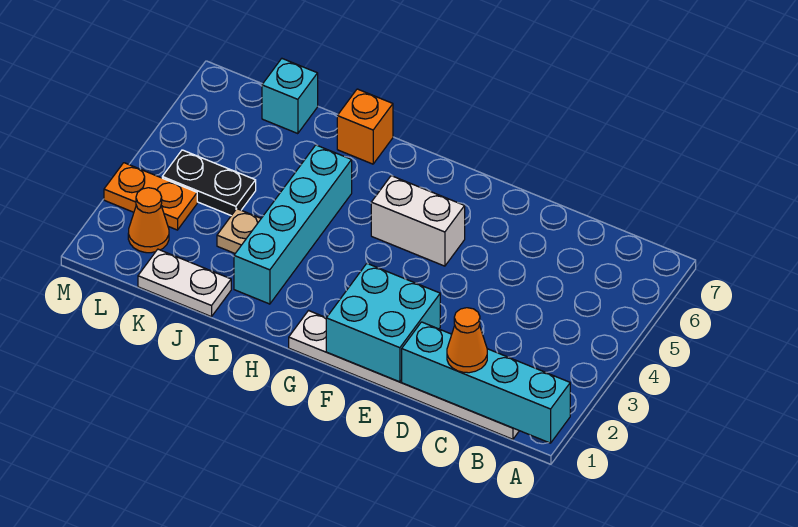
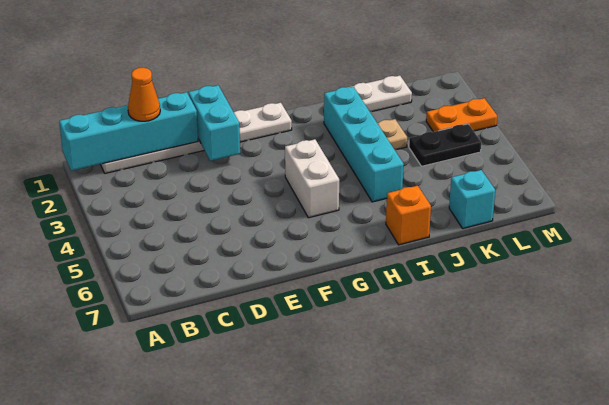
cyan 2x2 brick [326,263,440,382] -> cyan 1x2 brick [188,85,240,161]
white 1x2 brick [371,176,465,266] -> white 1x2 brick turned to [285,139,339,218]
orange 1x1 cone [128,188,169,253] -> none

